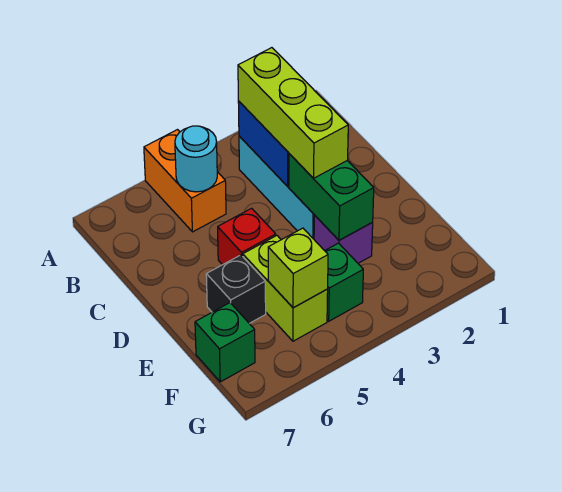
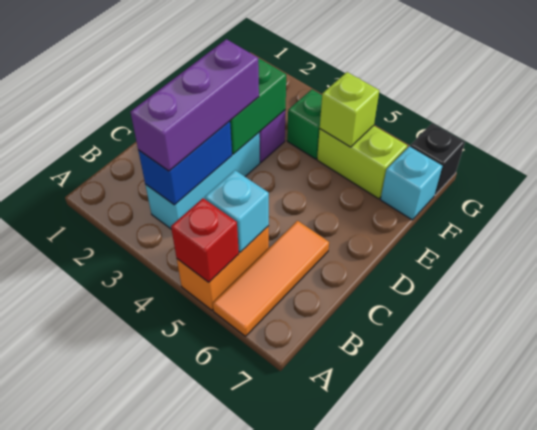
none -> orange 1x3 tile [213,221,329,336]
lime 1x3 brick [238,48,348,178] -> purple 1x3 brick [130,39,259,171]
cyan 1x1 round brick [175,126,217,192] -> cyan 1x1 brick [205,170,269,252]
red 1x1 brick [218,208,276,265] -> red 1x1 brick moved to [171,198,239,282]
lime 1x2 brick [243,236,328,341] -> lime 1x2 brick turned to [317,126,407,199]
black 1x1 brick [206,255,266,323] -> black 1x1 brick moved to [410,123,465,195]
green 1x1 brick [195,303,255,382] -> cyan 1x1 brick [381,146,442,220]

